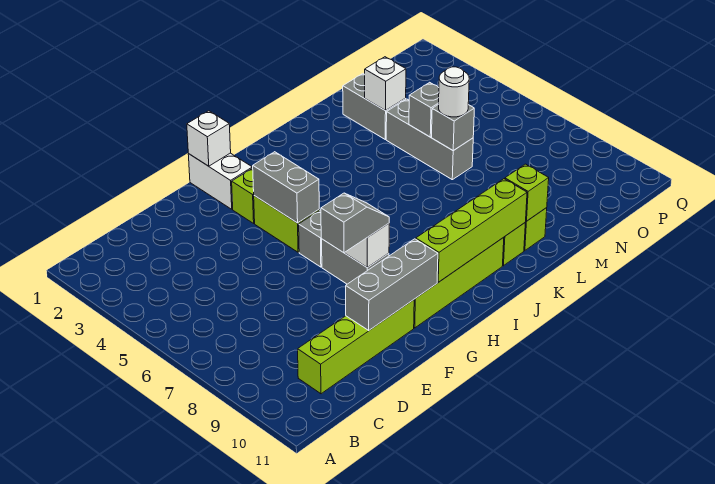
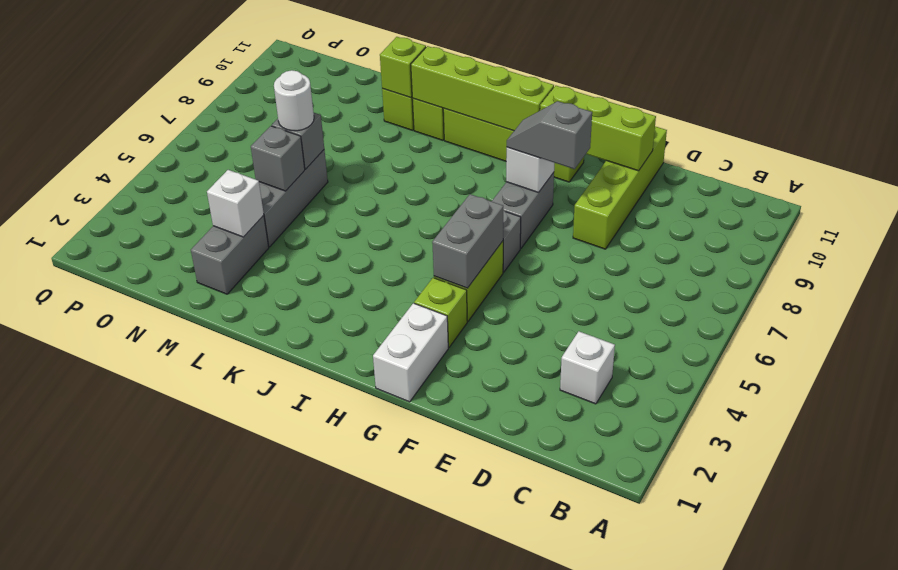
lime 1x4 brick [298,300,414,394] -> lime 1x4 brick turned to [573,126,667,249]
grey 1x3 brick [346,239,438,330] -> lime 1x3 brick [540,86,656,171]
white 1x1 brick [187,111,231,166] -> white 1x1 brick moved to [560,331,615,404]

